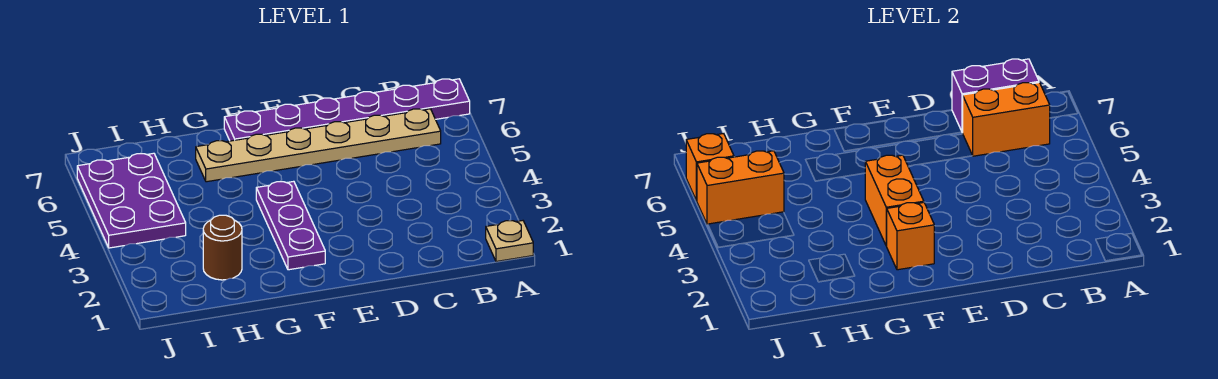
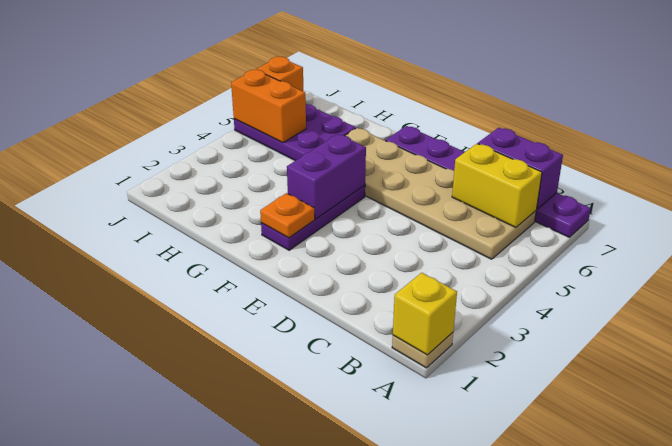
none -> yellow 1x1 brick [393,273,457,355]
tan 1x6 plate [196,109,441,182] -> tan 2x6 plate [345,128,536,259]
orange 1x2 brick [963,83,1050,156] -> yellow 1x2 brick [452,144,542,228]
orange 1x1 brick [887,203,934,270] -> orange 1x1 plate [260,193,315,238]
orange 1x2 brick [865,155,924,246] -> purple 1x2 brick [287,134,366,219]
brown 1x1 round brick [203,215,242,280] -> none
purple 2x3 plate [77,153,186,248] -> purple 2x3 plate turned to [234,104,356,161]

